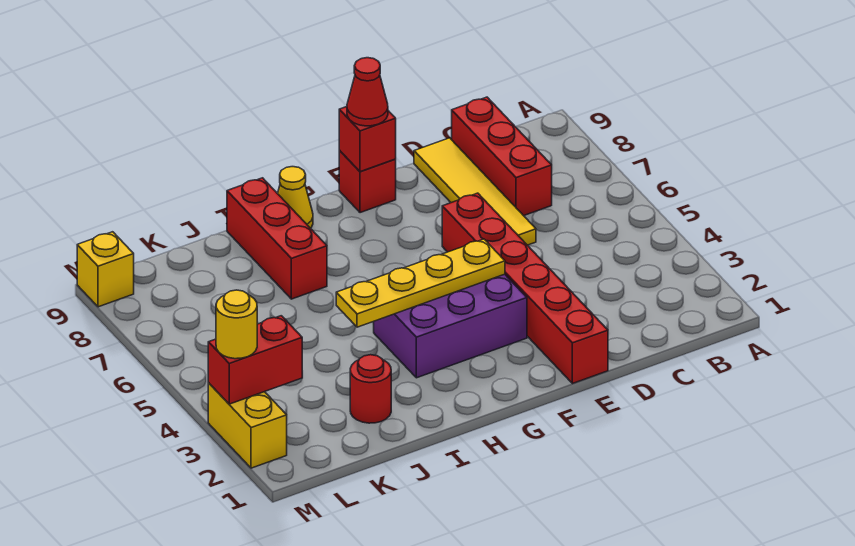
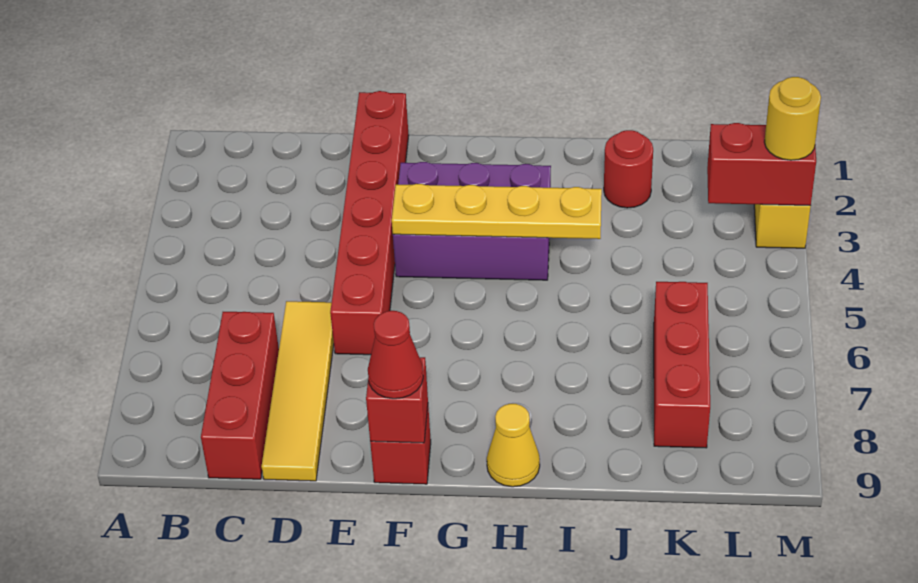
red 1x3 brick [227,178,327,299] -> red 1x3 brick moved to [654,282,710,448]
yellow 1x1 brick [77,232,134,307] -> none

